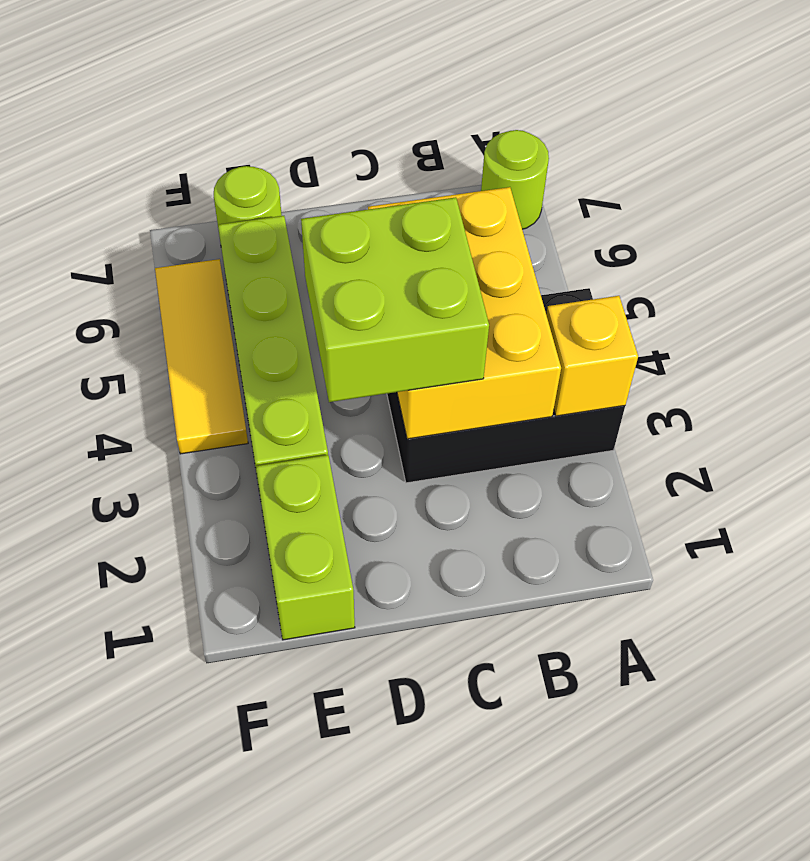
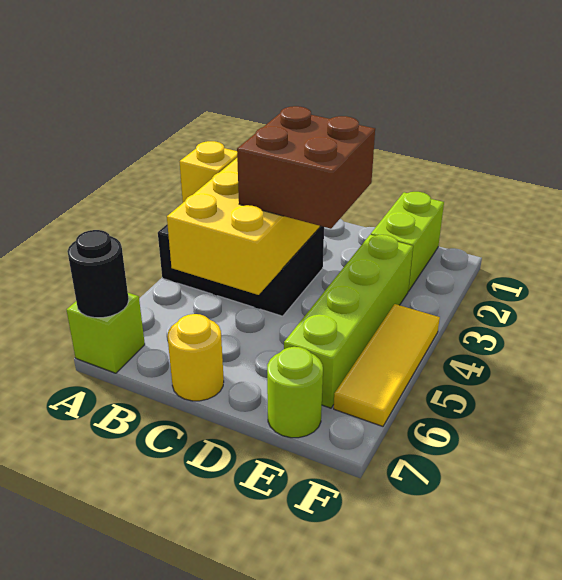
lime 1x1 round brick [481,130,549,229] -> lime 1x1 brick [67,293,145,373]
none -> black 1x1 round brick [67,230,129,318]
lime 2x2 brick [301,197,489,402] -> brown 2x2 brick [237,106,375,229]
none -> yellow 1x1 round brick [167,314,224,401]

